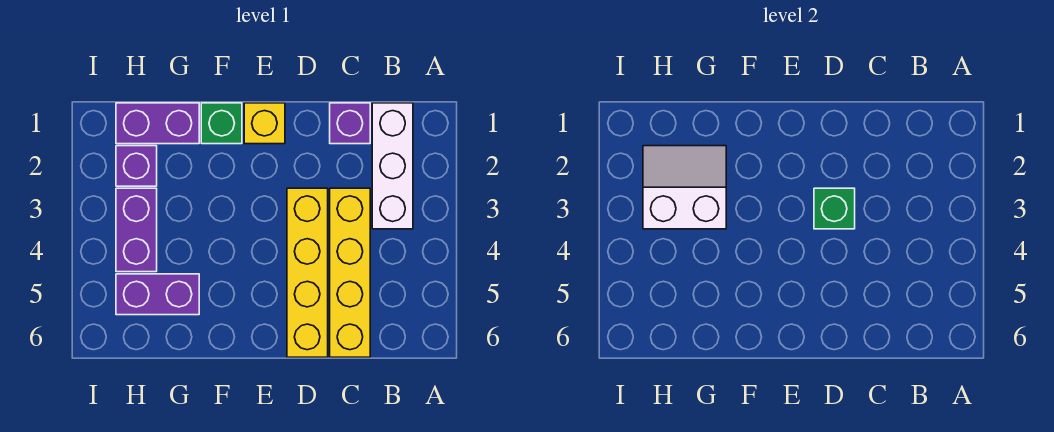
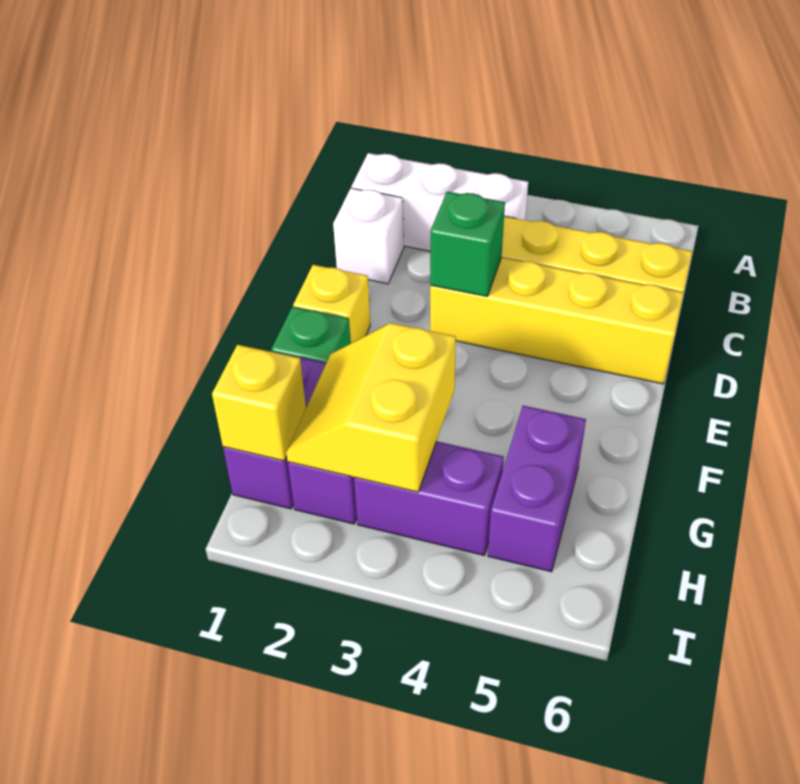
purple 1x1 brick [330,103,370,144] -> white 1x1 brick [333,188,404,284]
white 2x2 slope [643,146,726,229] -> yellow 2x2 slope [286,323,456,492]
none -> yellow 1x1 brick [212,345,306,461]

